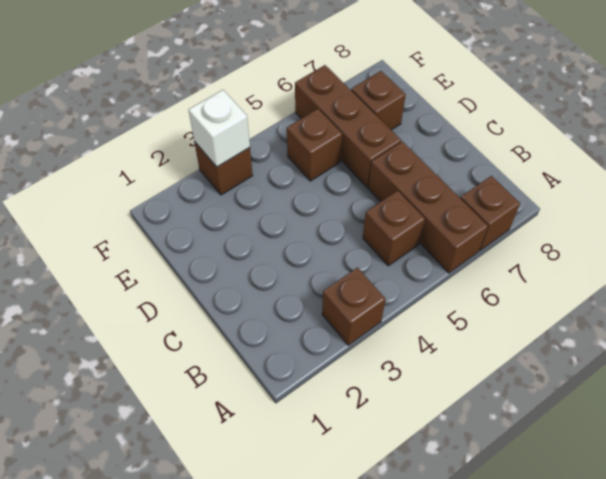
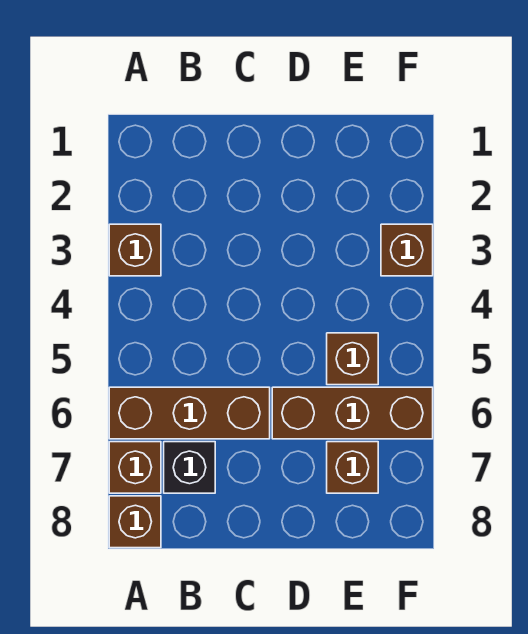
brown 1x1 brick [363,191,425,266] -> brown 1x1 brick moved to [109,496,161,548]
none -> black 1x1 brick [164,442,215,493]
white 1x1 brick [189,90,250,167] -> none

